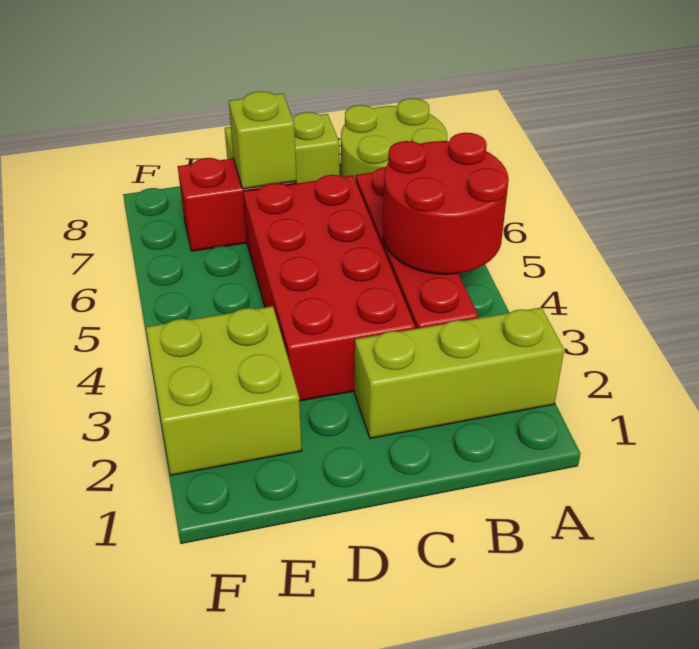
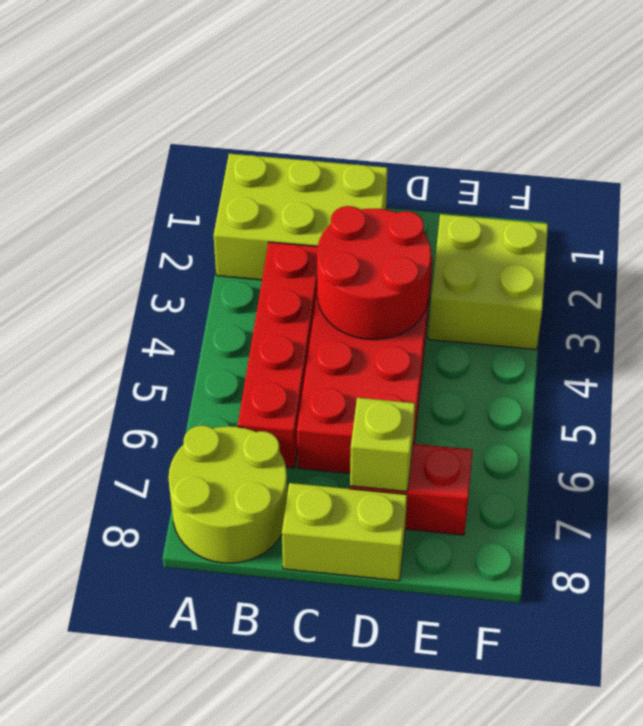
lime 1x3 brick [355,308,564,438] -> lime 2x3 brick [214,154,388,280]
red 2x2 round brick [383,133,509,274] -> red 2x2 round brick moved to [317,206,431,340]

